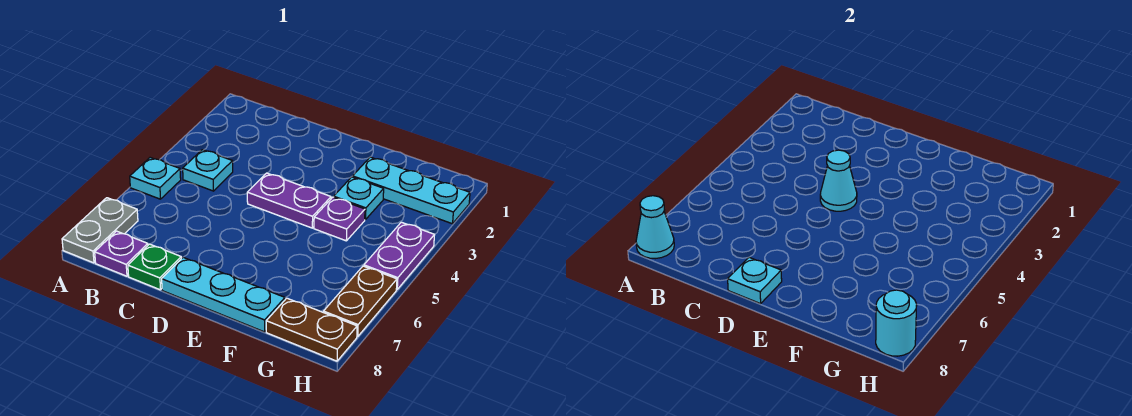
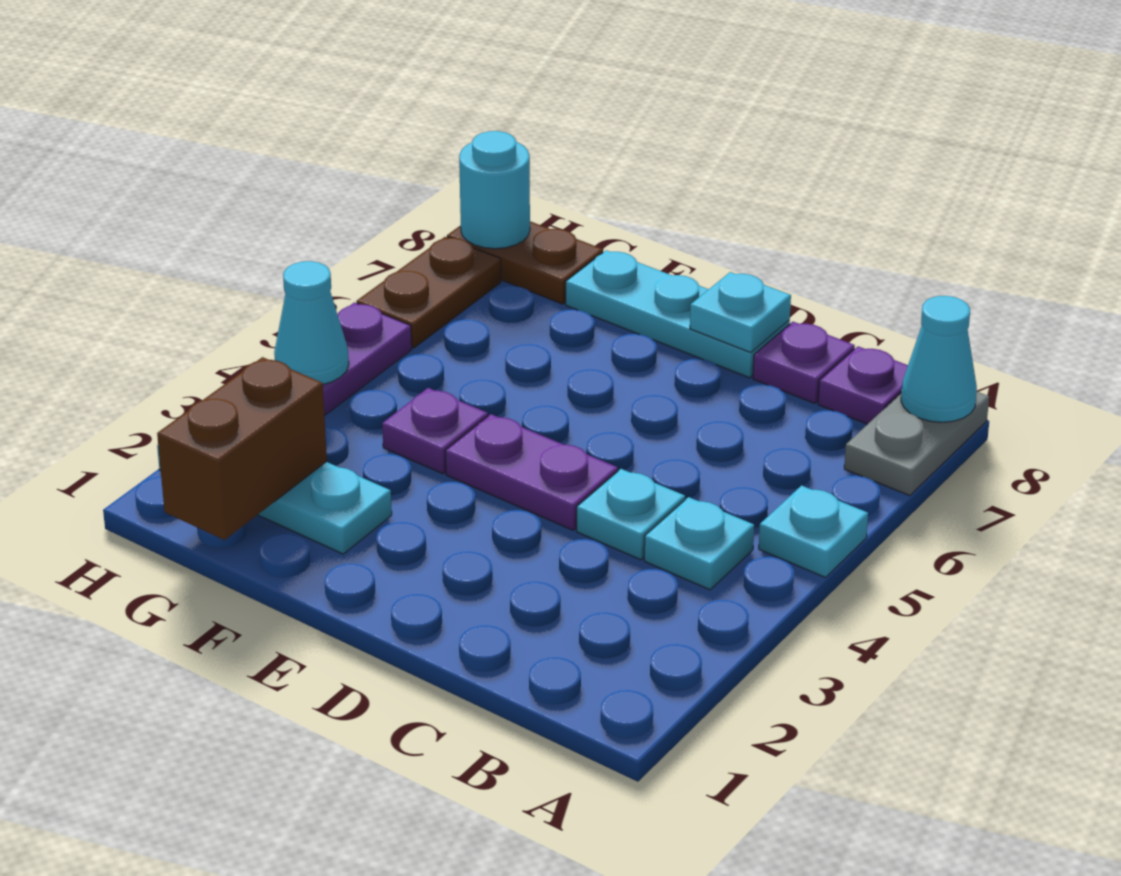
green 1x1 plate [128,244,181,290] -> purple 1x1 plate [753,322,855,403]
cyan 1x1 cone [820,150,857,211] -> cyan 1x1 cone moved to [274,261,349,384]
cyan 1x1 plate [334,177,384,220] -> cyan 1x1 plate moved to [577,469,685,560]
none -> brown 1x2 brick [157,357,327,540]

